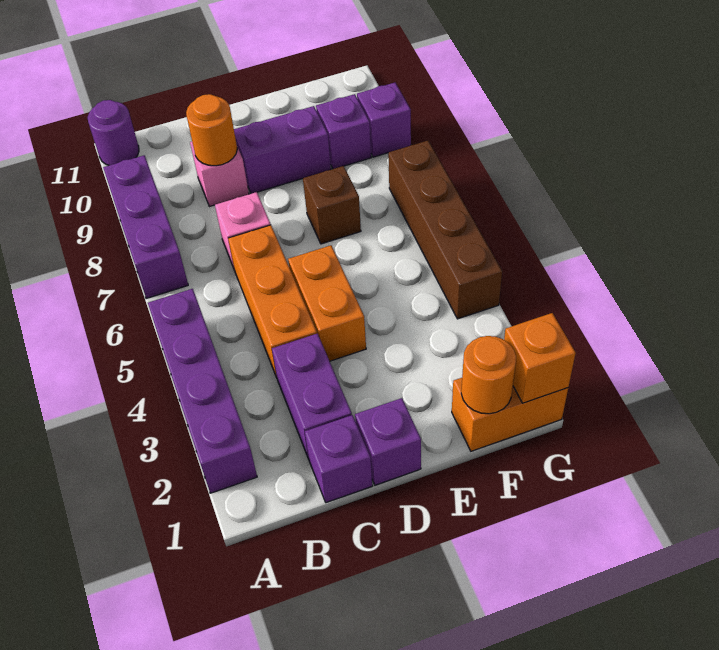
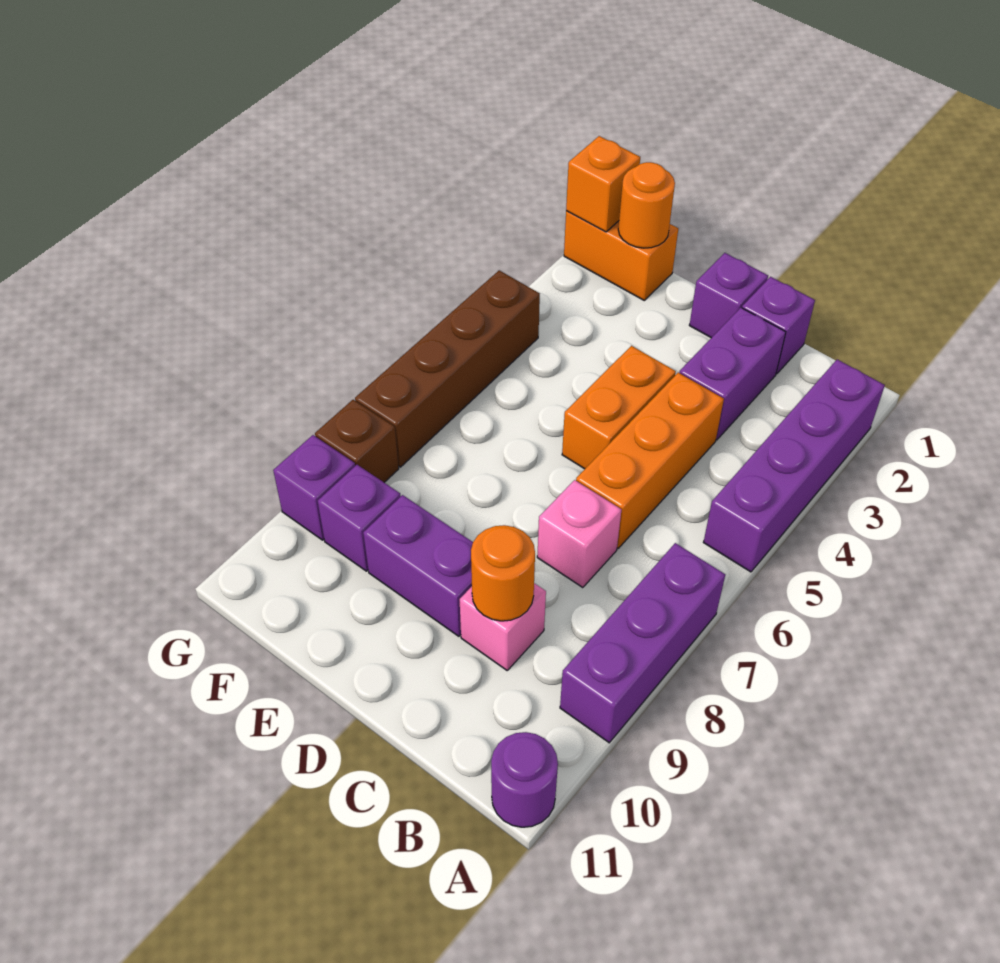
brown 1x1 brick [303,166,361,244] -> brown 1x1 brick moved to [315,400,399,482]

